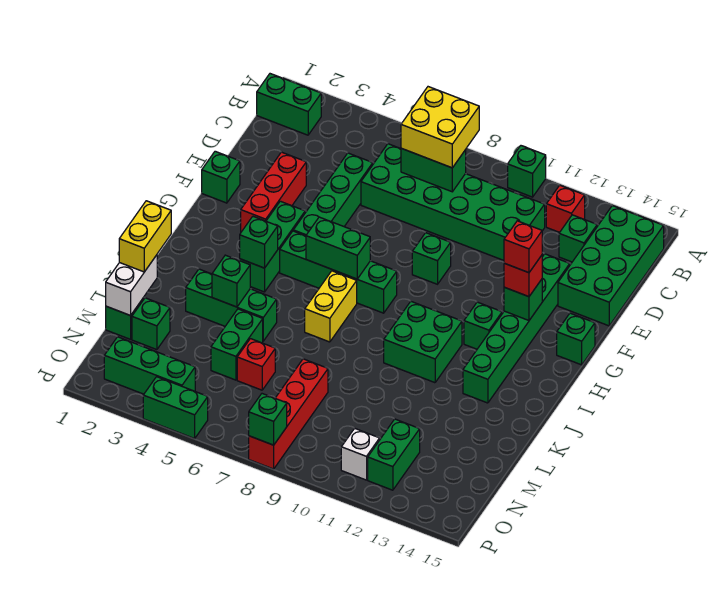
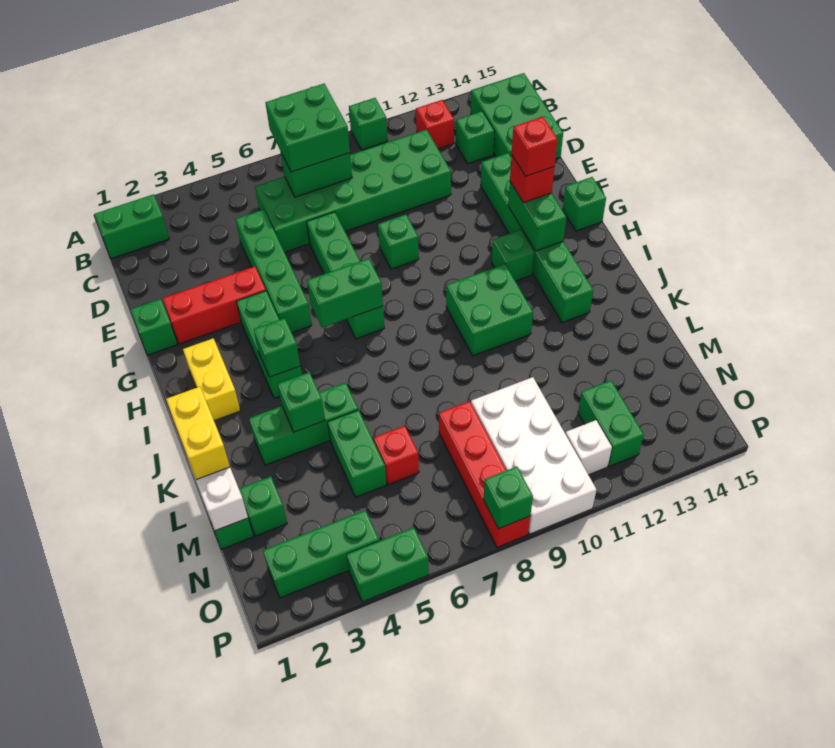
yellow 2x2 brick [401,87,479,168] -> green 2x2 brick [265,84,350,172]
green 2x4 brick [558,206,664,326] -> green 2x3 brick [471,73,563,159]
red 1x3 brick [241,152,306,232] -> red 1x3 brick turned to [163,267,266,344]
green 1x1 brick [504,279,542,320] -> green 1x2 brick [508,182,566,251]
green 1x4 brick [280,231,397,313] -> green 1x4 brick turned to [307,212,384,339]
yellow 1x2 brick [305,271,357,342] -> yellow 1x2 brick moved to [183,338,240,421]
none -> white 2x4 brick [471,377,596,534]

